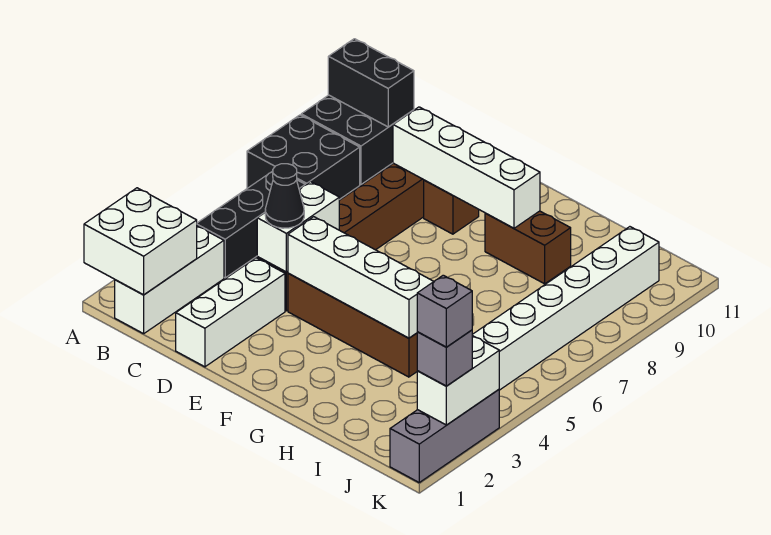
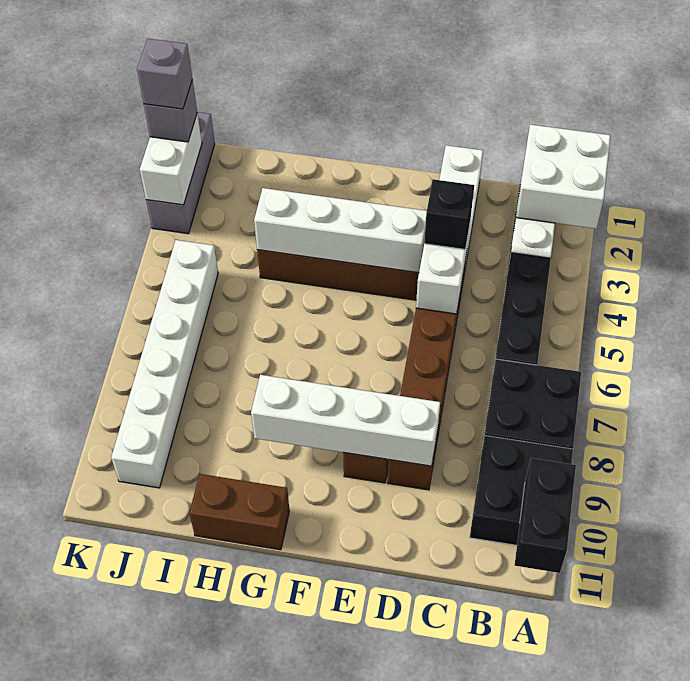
black 1x2 brick [328,39,414,127] -> black 1x2 brick turned to [515,458,576,573]
black 1x1 cone [265,164,304,228] -> black 1x1 brick [424,179,474,249]
brown 1x2 brick [485,211,571,284] -> brown 1x2 brick moved to [189,474,289,550]

